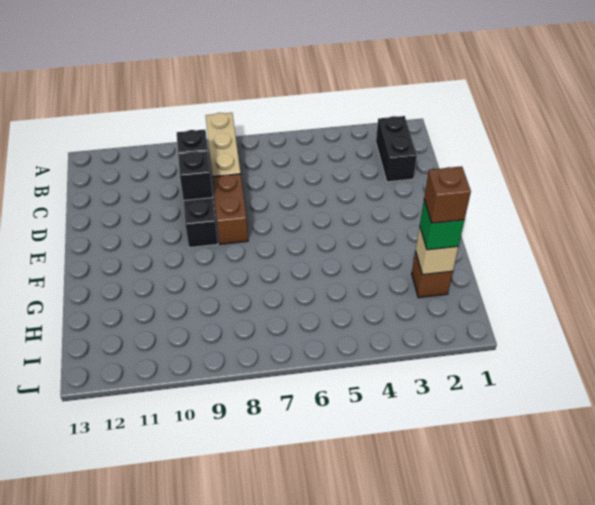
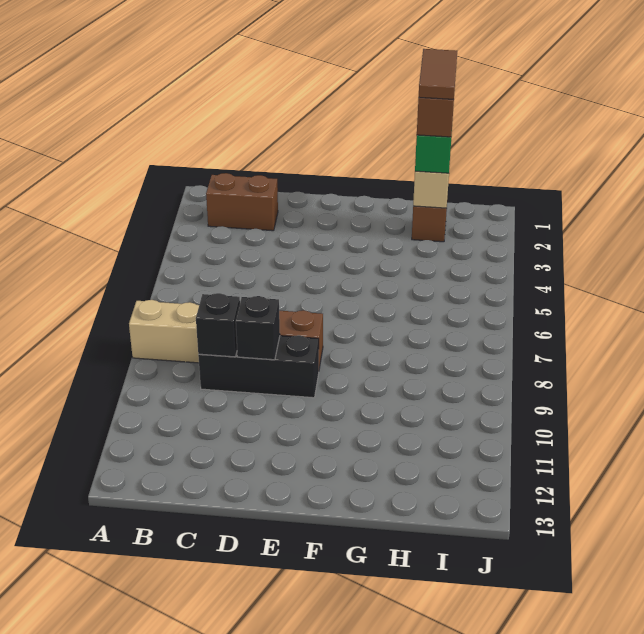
black 1x2 brick [376,116,417,182] -> brown 1x2 brick [206,173,278,231]
none -> brown 1x2 tile [419,49,457,99]

